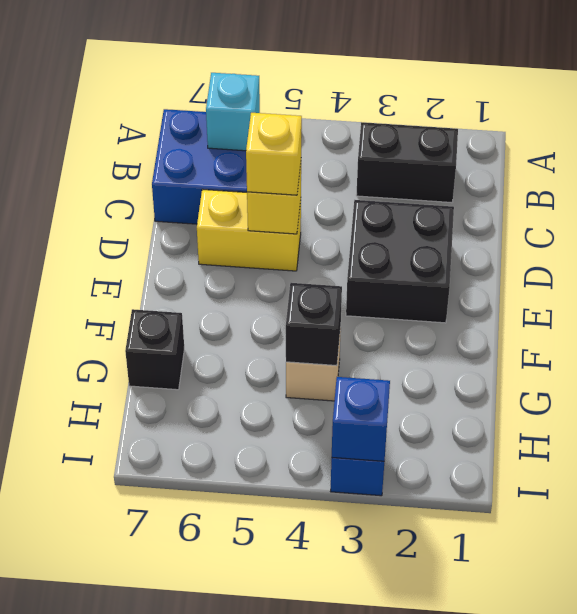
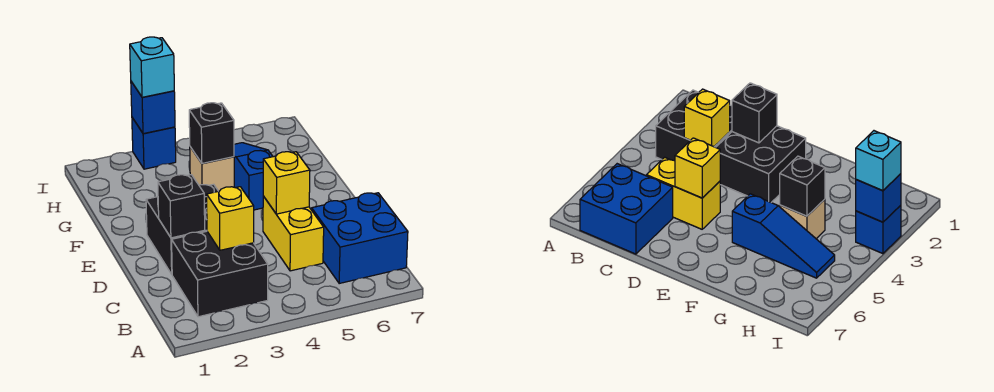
black 1x2 brick [356,122,458,203] -> black 2x2 brick [172,231,268,317]
cyan 1x1 brick [206,73,260,151] -> cyan 1x1 brick moved to [130,37,174,97]
yellow 1x2 brick [197,189,301,271] -> yellow 1x2 brick turned to [263,196,324,271]
yellow 1x1 brick [246,113,302,195] -> yellow 1x1 brick moved to [207,187,254,250]
none -> blue 1x3 slope [234,143,273,210]
black 1x1 brick [125,309,184,390] -> black 1x1 brick moved to [158,175,205,238]

